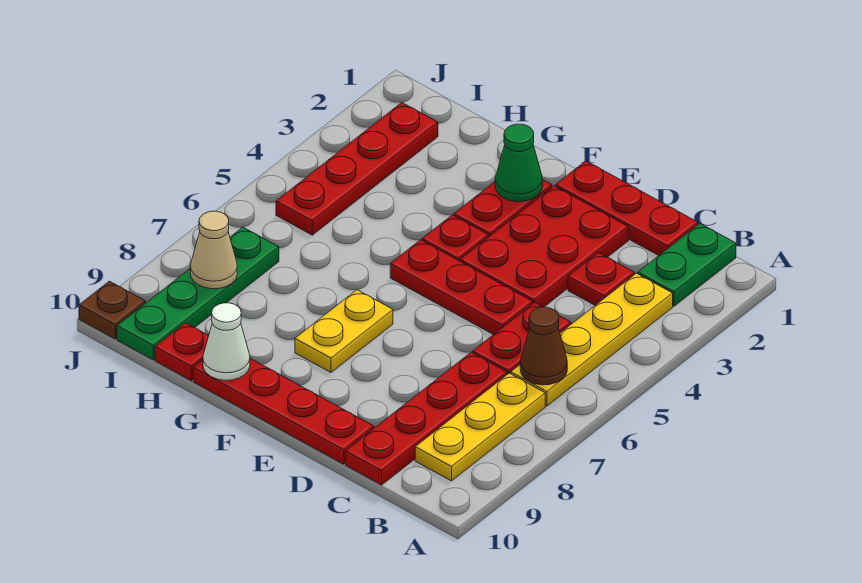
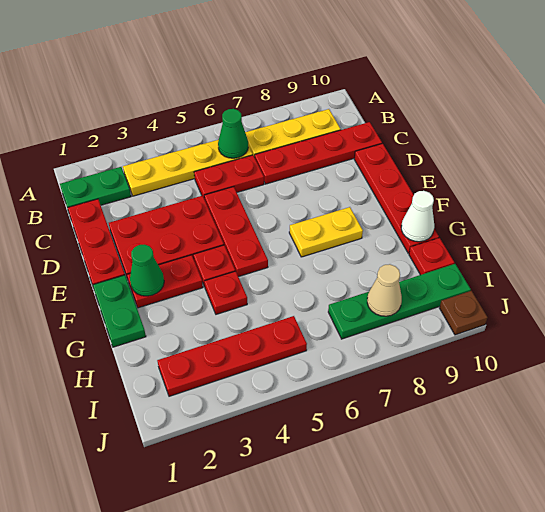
brown 1x1 cone [520,307,567,385] -> green 1x1 cone [218,109,248,158]
red 1x1 plate [568,253,635,305] -> red 1x1 plate moved to [204,271,247,314]
none -> green 1x2 plate [93,275,146,347]

